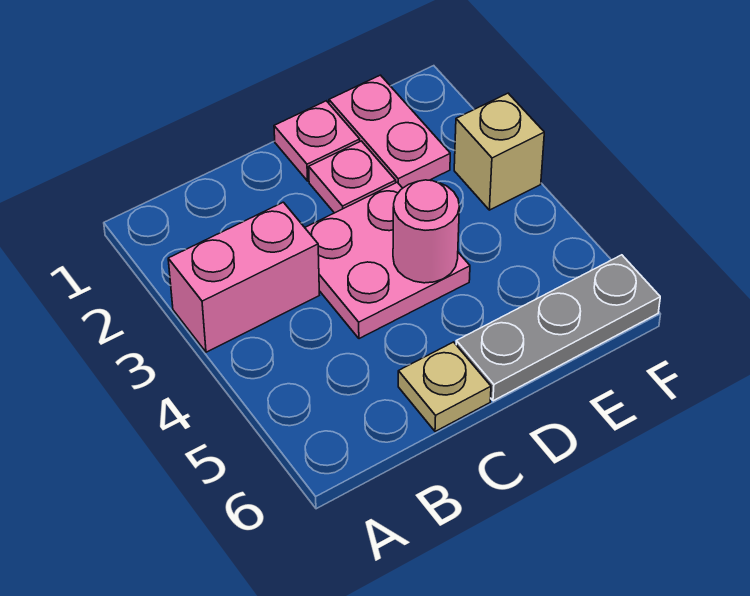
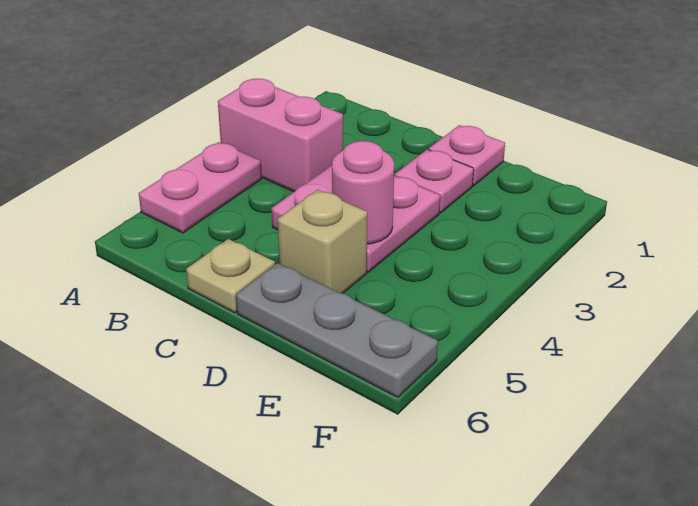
pink 1x2 plate [329,75,450,188] -> pink 1x2 plate moved to [139,142,261,233]
tan 1x1 brick [454,93,544,210] -> tan 1x1 brick moved to [278,190,367,293]

